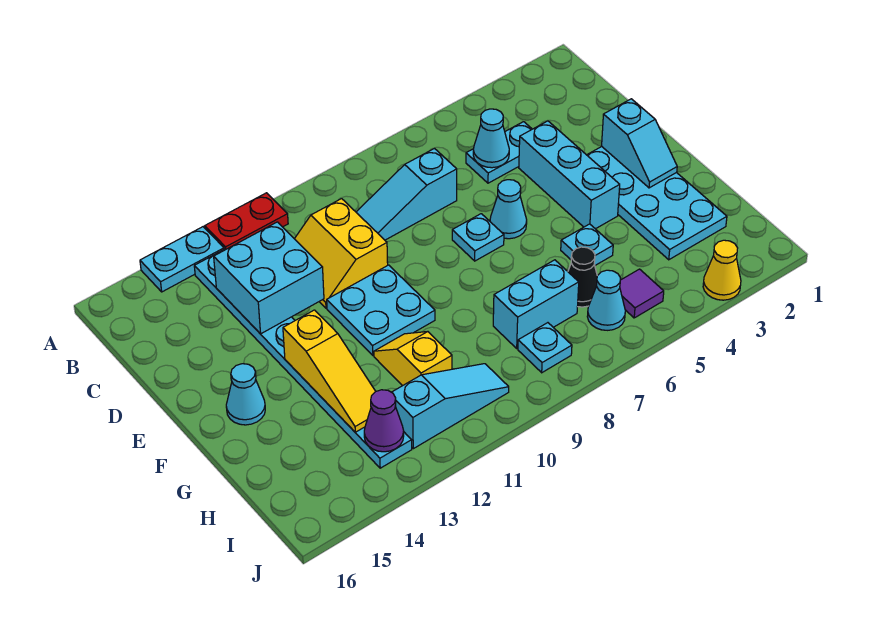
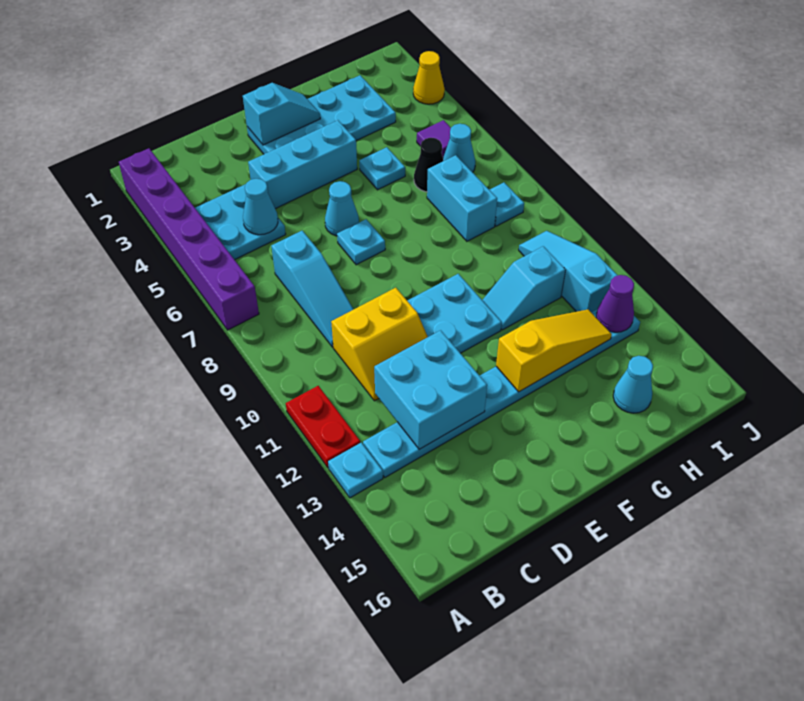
none -> purple 1x6 brick [119,148,259,330]
cyan 1x2 plate [140,227,224,292] -> cyan 1x1 plate [328,443,383,498]
cyan 1x2 plate [466,122,532,183] -> cyan 2x2 plate [195,184,286,260]
cyan 1x1 cone [226,364,265,425] -> cyan 1x1 cone moved to [613,356,653,413]
yellow 1x2 slope [374,332,452,386] -> cyan 1x2 slope [482,246,566,330]

